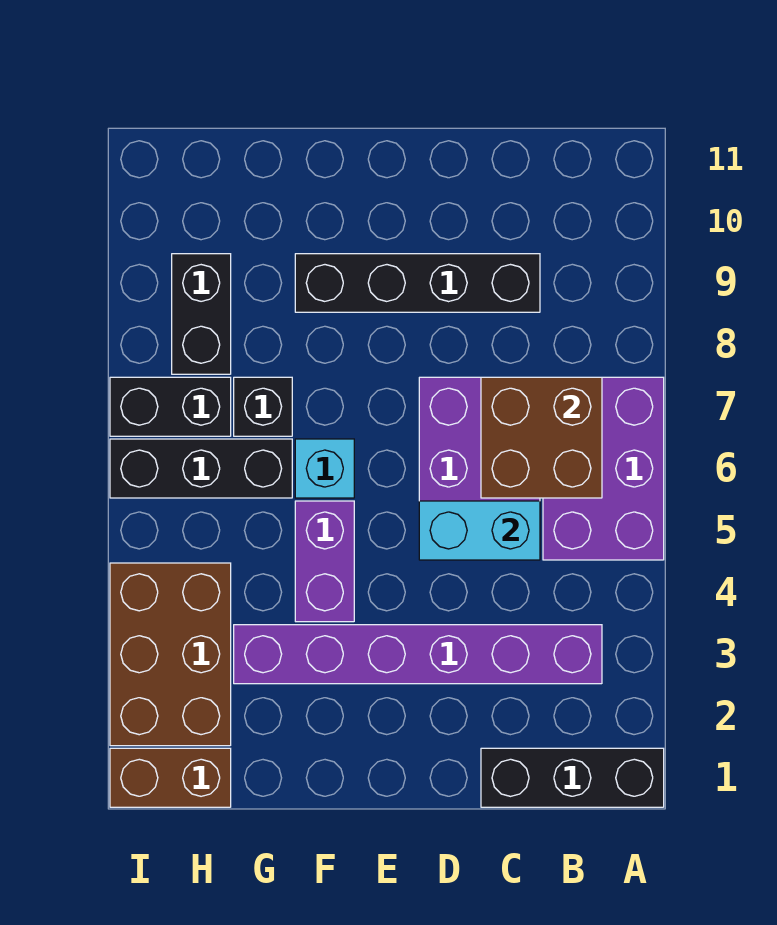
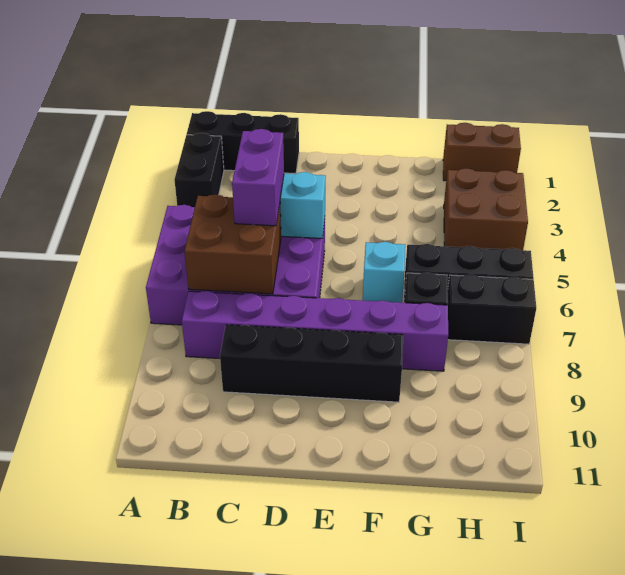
purple 1x6 brick [234,625,602,684] -> purple 1x6 brick moved to [182,291,448,371]
purple 1x2 brick [295,501,354,622] -> purple 1x2 brick moved to [232,129,284,226]
brown 2x3 brick [110,563,231,746] -> brown 2x2 brick [444,168,528,250]
black 1x2 brick [172,254,231,374] -> black 1x2 brick moved to [174,133,224,207]

